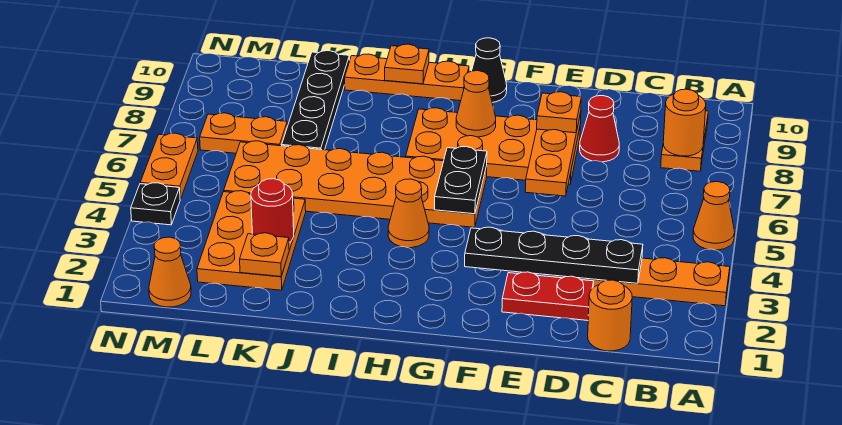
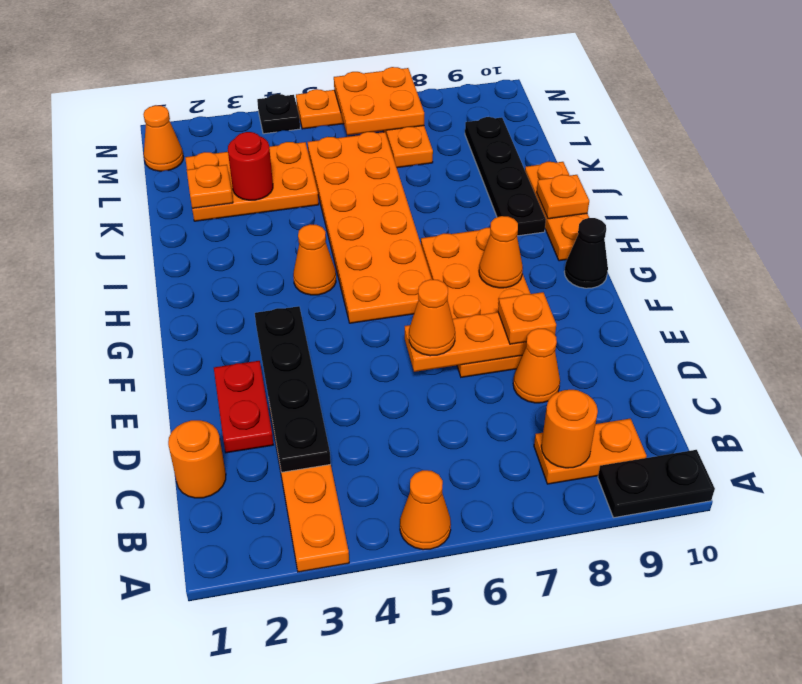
red 1x1 cone [580,96,619,162] -> orange 1x1 cone [513,328,560,403]
none -> orange 1x1 cone [409,279,455,356]
black 1x2 plate [435,147,487,214] -> black 1x2 plate moved to [598,450,715,518]
black 1x4 plate [282,51,350,150] -> black 1x4 plate turned to [465,117,546,236]
none -> orange 2x2 plate [334,67,424,135]

